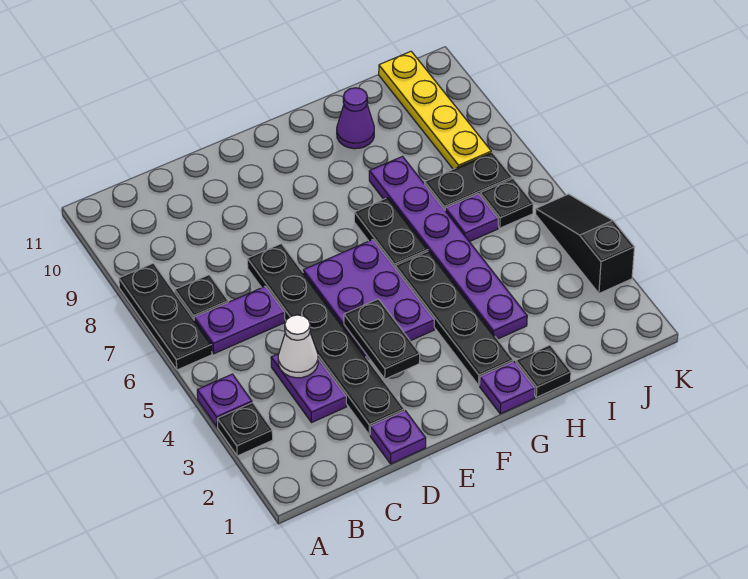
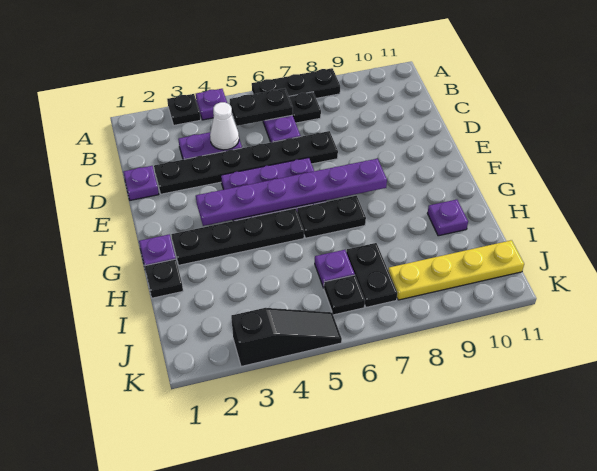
black 1x2 plate [344,299,420,379] -> black 1x2 plate moved to [230,88,293,126]
purple 1x6 plate [369,157,527,339] -> purple 1x6 plate moved to [196,159,387,226]
purple 1x1 cone [337,88,374,149] -> purple 1x1 plate [427,200,468,236]

